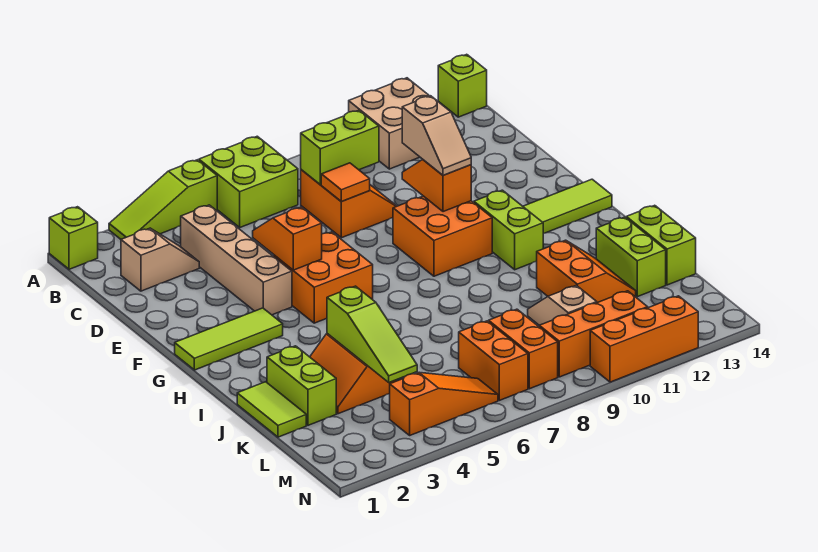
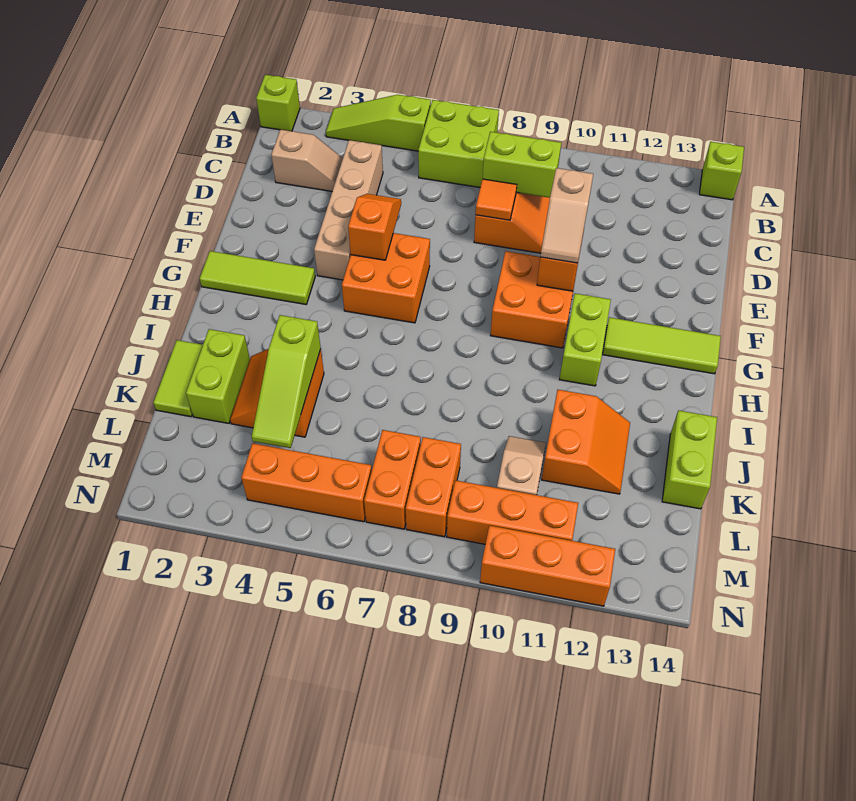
tan 2x2 brick [349,78,429,169] -> none
lime 1x2 brick [596,217,666,297] -> none
orange 1x3 slope [390,372,498,435] -> orange 1x3 brick [241,443,372,522]

